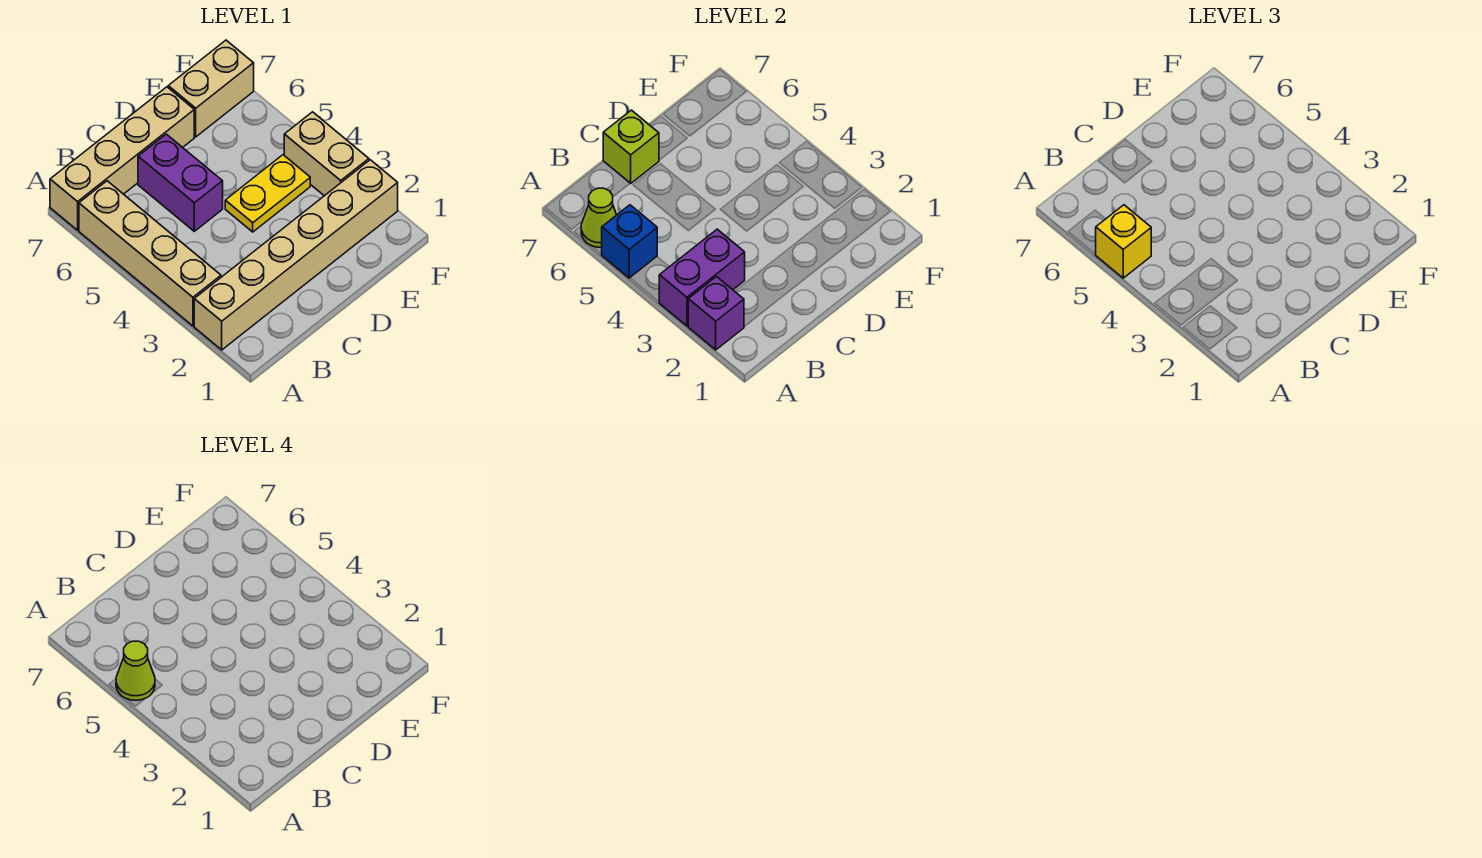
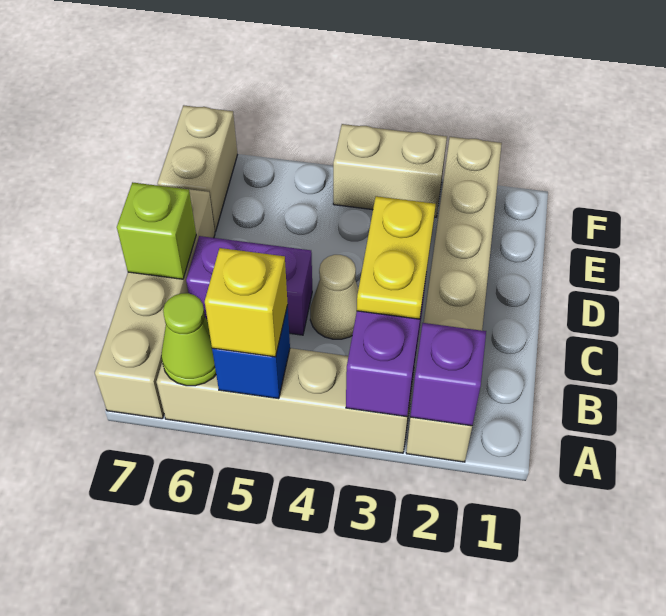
lime 1x1 cone [116,641,155,700] -> none
none -> tan 1x1 cone [310,255,358,339]
yellow 1x2 plate [225,155,310,232] -> yellow 1x2 plate moved to [357,196,436,319]

